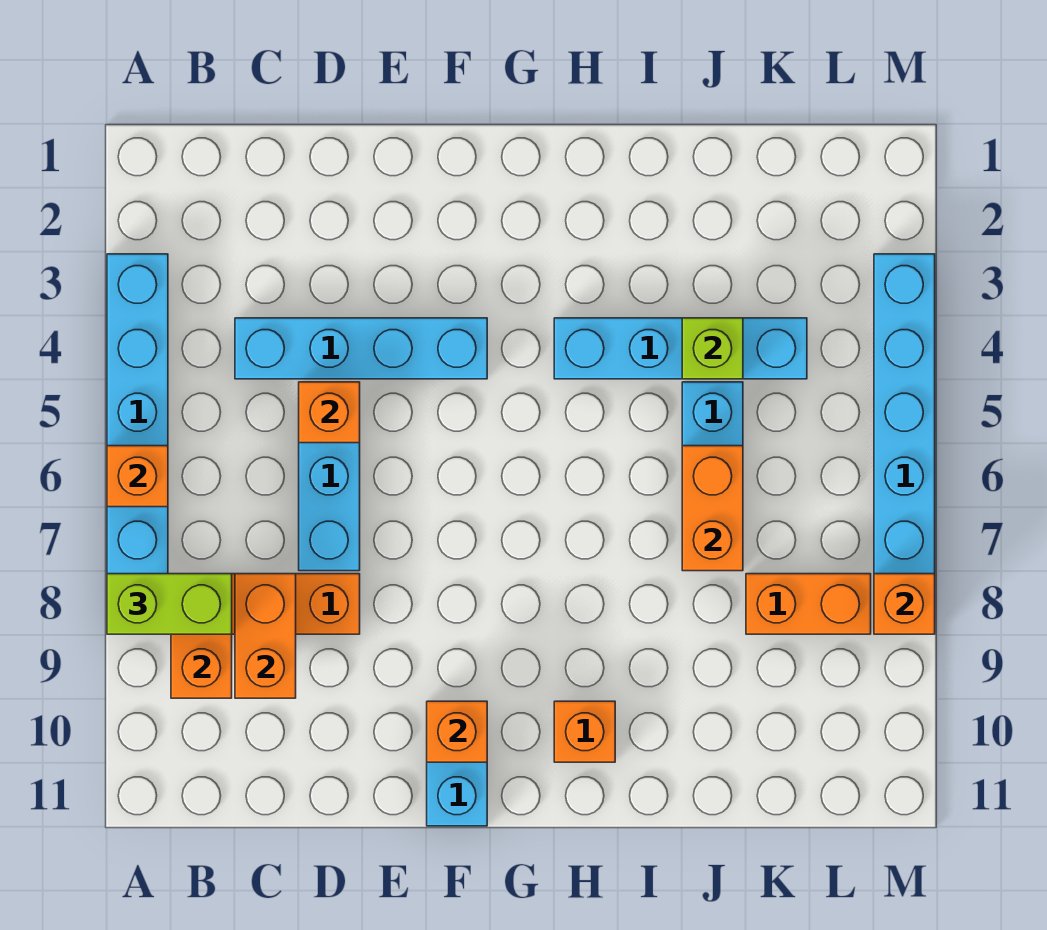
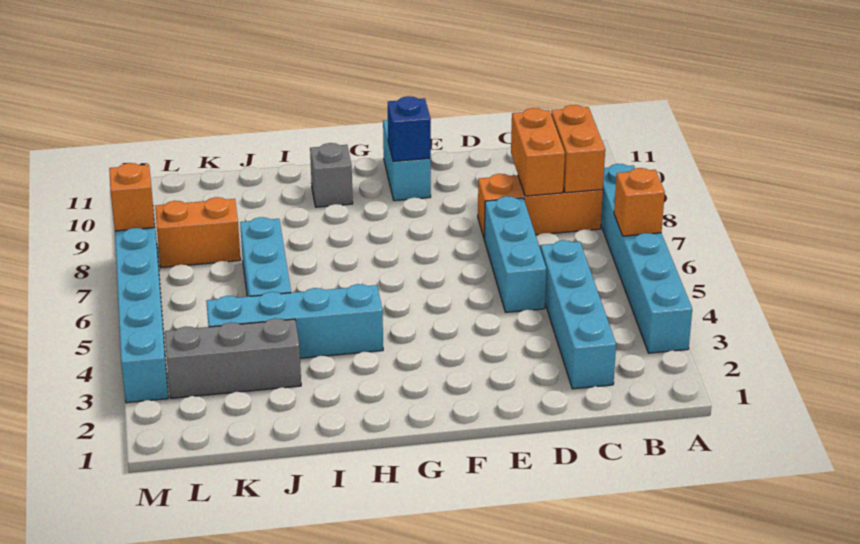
lime 1x2 brick [107,574,232,634] -> none
cyan 1x4 brick [235,318,487,379] -> cyan 1x4 brick turned to [541,240,616,389]
orange 1x1 brick [299,382,360,443] -> none
orange 1x1 brick [427,701,487,762] -> blue 1x1 brick [388,96,431,161]
orange 1x1 brick [554,701,615,762] -> grey 1x1 brick [310,143,353,207]
none -> grey 1x3 brick [165,318,301,398]
lime 1x1 brick [682,318,743,379] -> none
orange 1x2 brick [682,446,743,571] -> none

